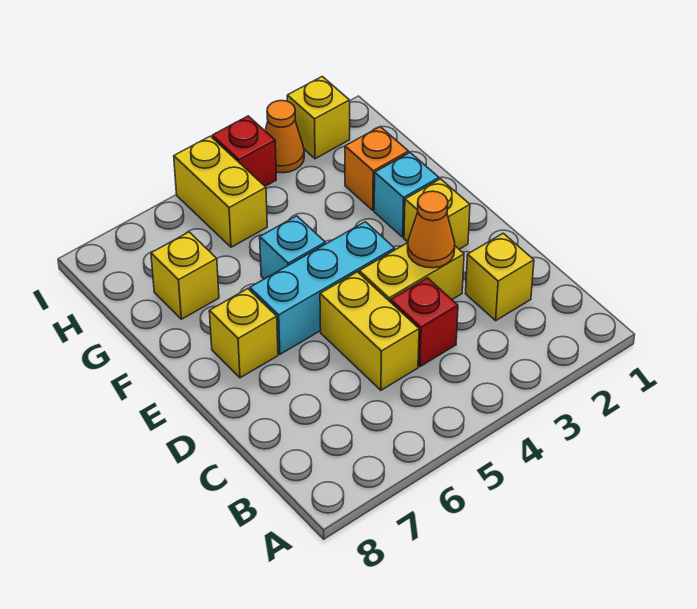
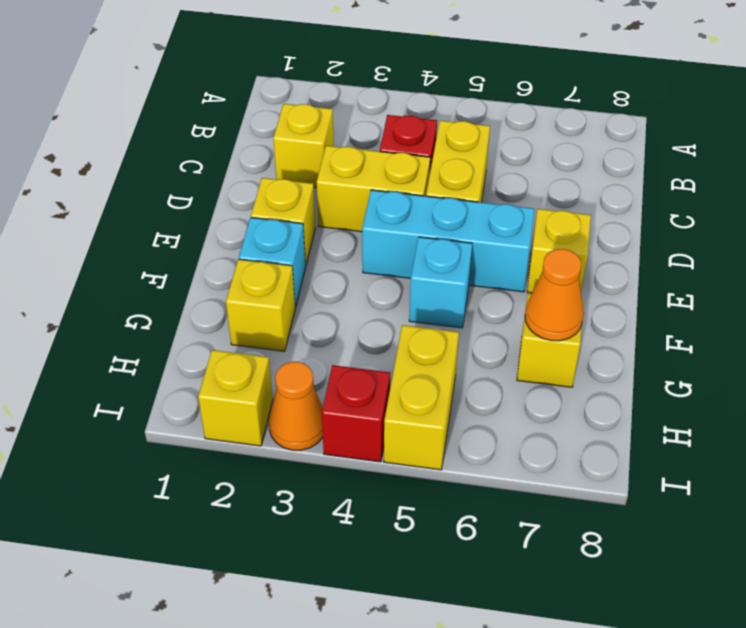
orange 1x1 cone [408,191,455,268] -> orange 1x1 cone moved to [525,249,584,341]
orange 1x1 brick [345,127,409,210] -> yellow 1x1 brick [226,259,295,351]

